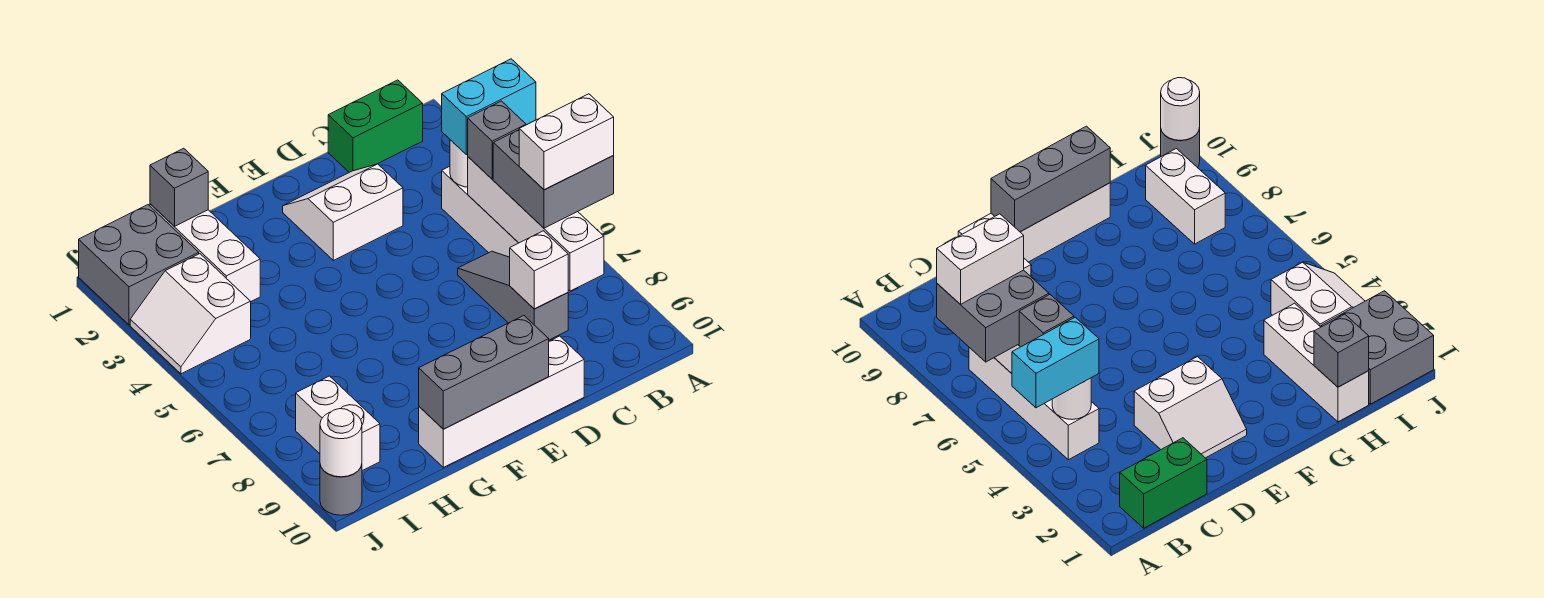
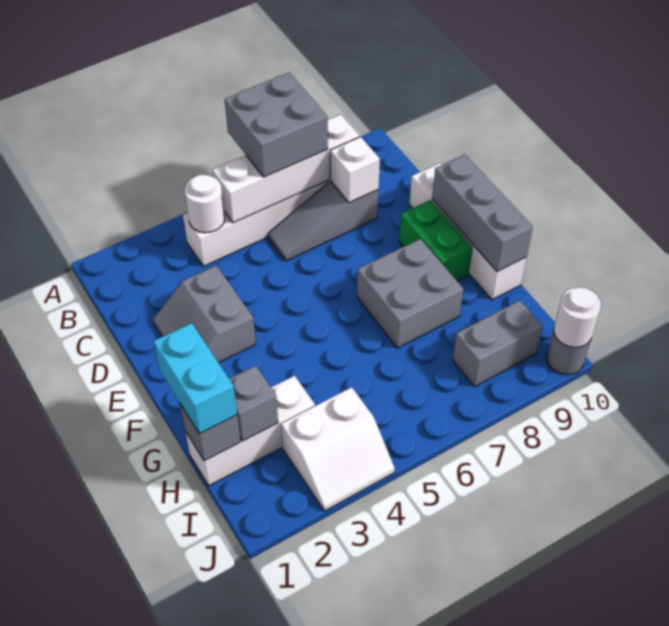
cyan 1x2 brick [442,59,536,155] -> cyan 1x2 brick moved to [154,323,237,434]
white 1x2 brick [519,94,614,190] -> none
green 1x2 brick [328,80,423,172] -> green 1x2 brick moved to [399,200,473,281]
grey 1x1 brick [468,101,526,179] -> grey 1x1 brick moved to [229,366,278,441]
white 2x2 slope [283,164,403,260] -> grey 2x2 slope [153,265,256,363]
grey 2x2 brick [79,205,199,325] -> grey 2x2 brick moved to [357,239,463,348]
white 1x2 brick [296,376,380,471] -> grey 1x2 brick [453,301,543,387]

